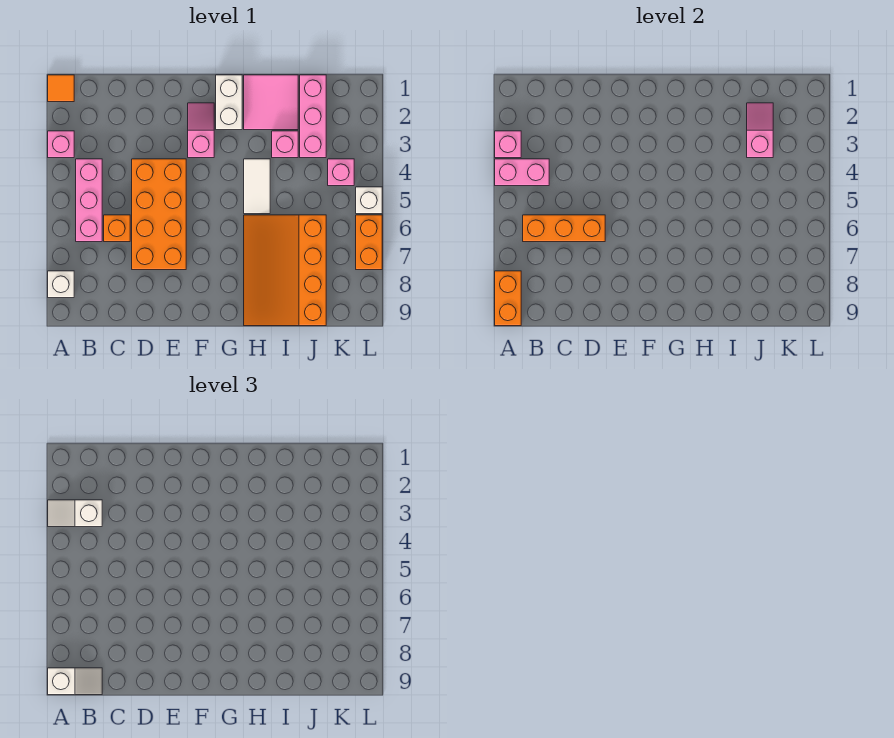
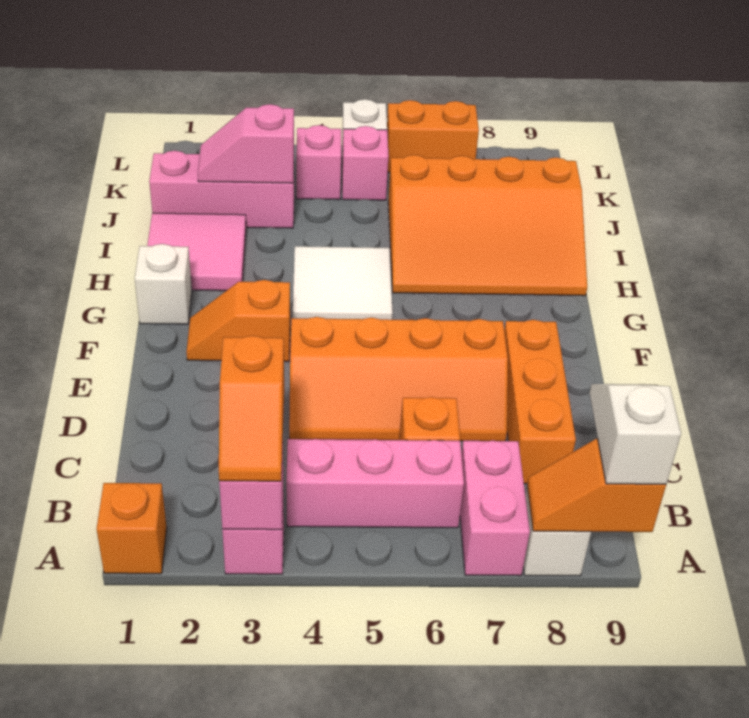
orange 1x1 tile [48,75,74,102] -> orange 1x1 brick [97,483,167,574]
white 1x2 slope [48,500,102,527] -> orange 1x2 slope [219,336,284,481]
pink 1x2 brick [495,159,549,186] -> pink 1x2 brick moved to [460,440,530,576]
orange 1x2 brick [495,271,521,326] -> orange 1x2 slope [527,439,666,532]
orange 1x3 brick [523,215,605,242] -> orange 1x3 brick moved to [504,320,576,484]
orange 2x4 brick [132,159,186,270] -> orange 2x4 slope [289,317,508,441]
pink 1x2 slope [188,103,214,158] -> orange 1x2 slope [186,280,290,362]
white 1x2 brick [216,75,242,130] -> white 1x1 brick [135,244,192,324]
white 1x2 tile [244,159,270,214] -> white 2x2 tile [293,246,393,320]
pink 1x1 brick [272,131,298,158] -> pink 1x1 brick moved to [342,126,389,200]

